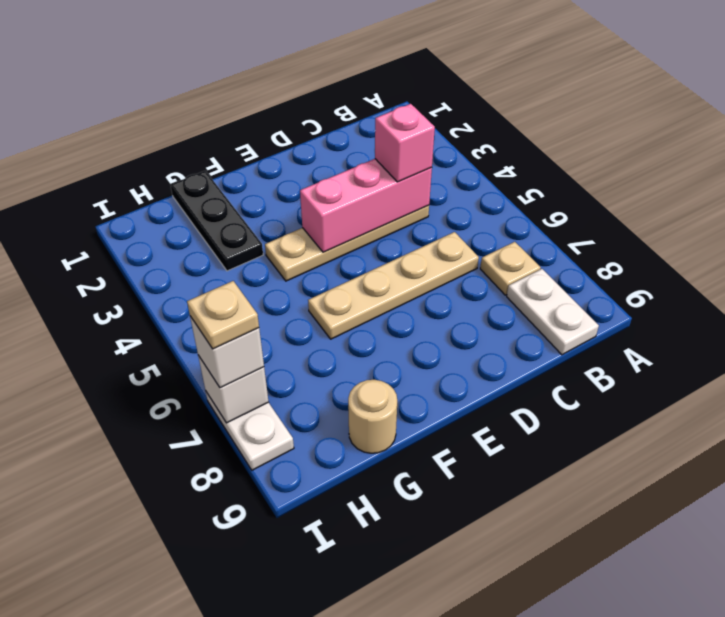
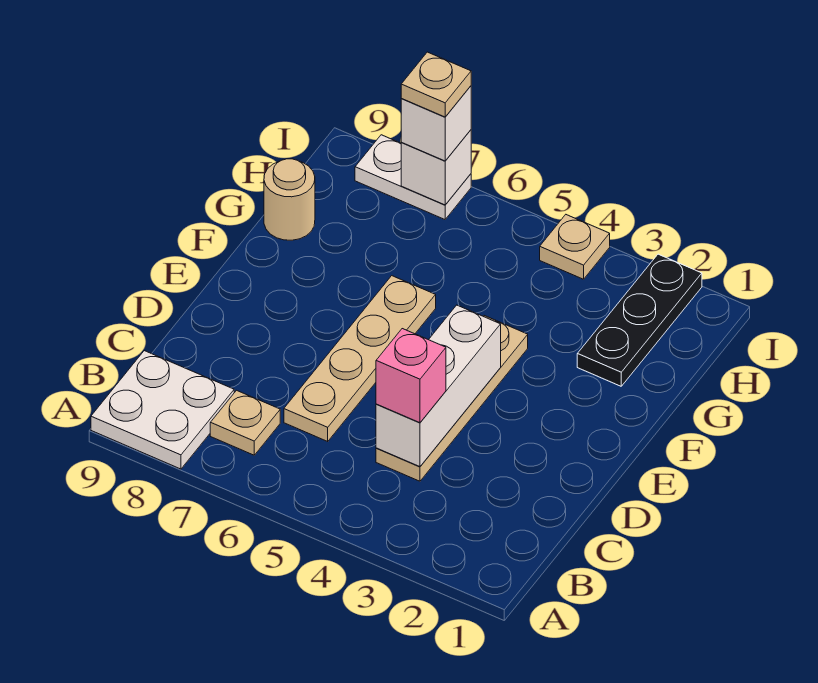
white 1x2 plate [507,269,599,355] -> white 2x2 plate [91,351,234,469]
pink 1x3 brick [300,159,432,252] -> white 1x3 brick [376,305,501,467]
black 1x3 plate [170,171,263,271] -> black 1x3 plate turned to [577,254,702,386]
none -> tan 1x1 plate [540,215,610,279]

